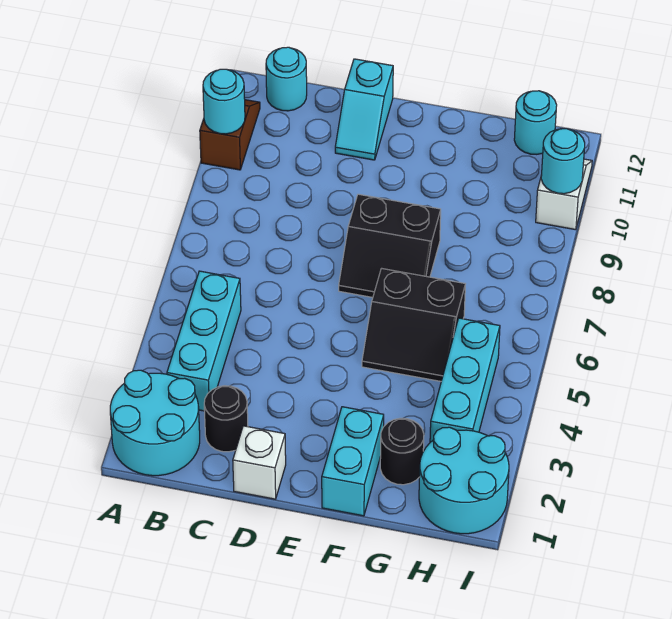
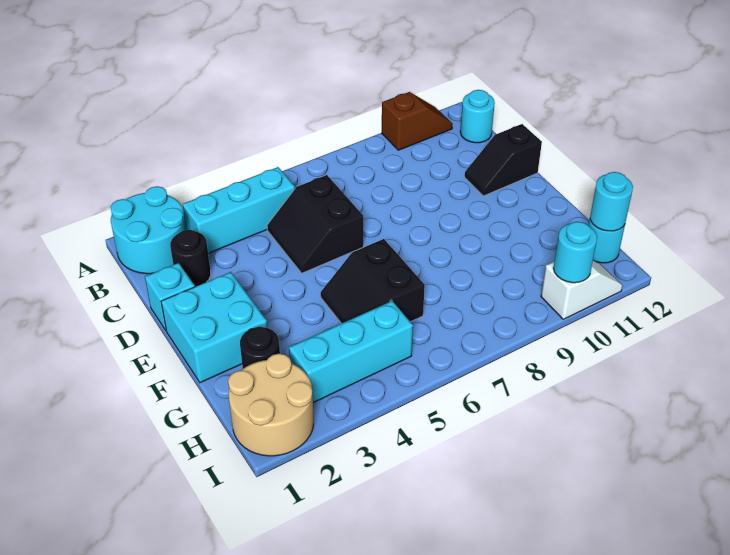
cyan 1x1 round brick [203,69,245,134] -> cyan 1x1 round brick moved to [590,172,633,231]
white 1x1 brick [233,426,286,499] -> cyan 1x1 brick [145,263,195,330]
cyan 1x2 slope [335,59,393,160] -> black 1x2 slope [465,124,542,196]
black 2x2 slope [339,194,441,297] -> black 2x2 slope moved to [267,175,363,273]
cyan 1x2 brick [322,407,384,516] -> cyan 2x2 brick [161,272,267,383]
cyan 2x2 round brick [419,427,509,534] -> tan 2x2 round brick [228,354,314,456]

